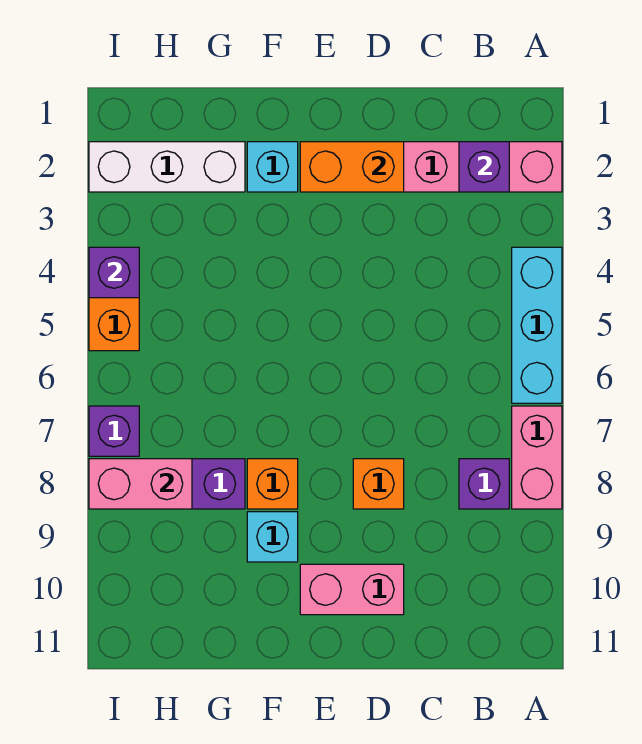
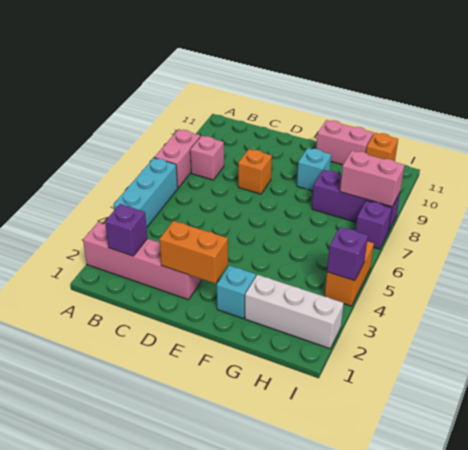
purple 1x1 brick [459,459,509,509] -> pink 1x1 brick [190,136,224,180]
pink 1x2 brick [300,564,404,615] -> pink 1x2 brick moved to [316,120,373,165]
orange 1x1 brick [247,459,298,509] -> orange 1x1 brick moved to [366,133,398,161]

